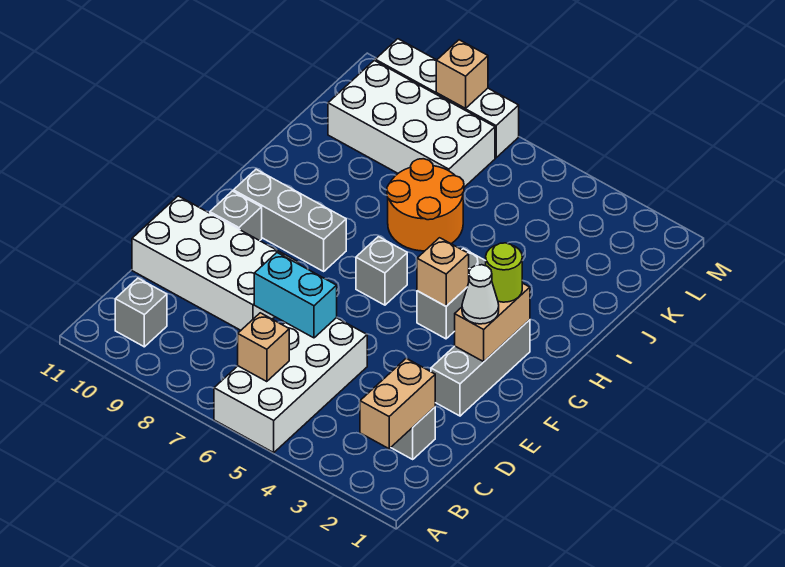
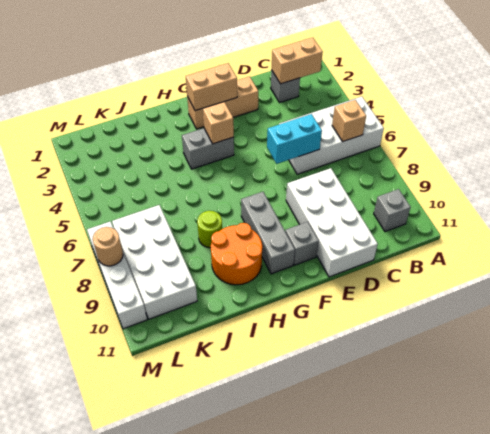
cyan 1x2 brick [254,253,337,338] -> cyan 1x2 brick turned to [267,114,322,164]
grey 1x3 brick [431,320,530,416] -> tan 1x3 brick [187,77,258,129]
white 1x1 cone [462,265,499,324] -> none
lime 1x1 round brick [486,243,522,302] -> lime 1x1 round brick moved to [197,211,222,248]
grey 1x1 brick [356,237,407,305] -> none
orange 2x2 round brick [387,159,464,251] -> orange 2x2 round brick moved to [211,223,262,285]
tan 1x1 brick [436,40,488,108] -> tan 1x1 round brick [93,227,123,266]

